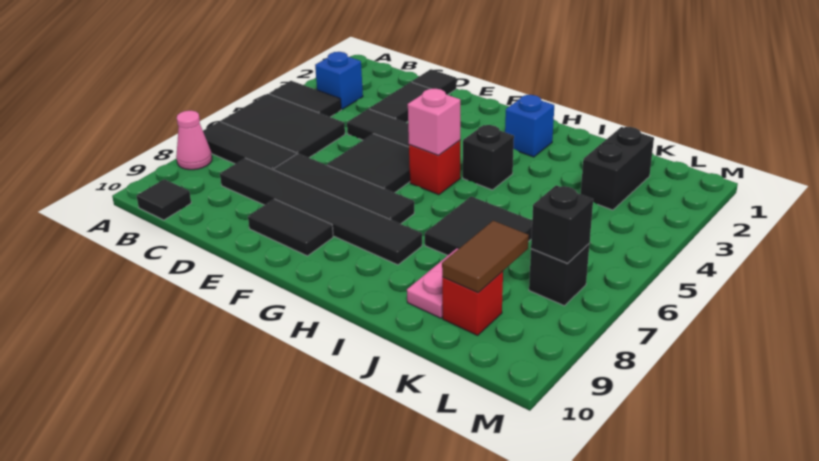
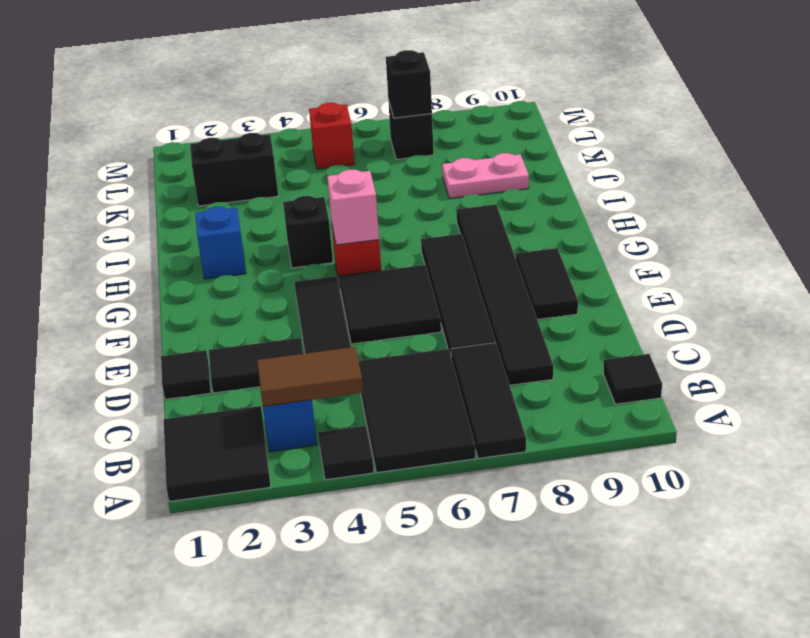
black 1x2 tile [269,81,341,117] -> black 1x1 tile [318,426,374,480]
pink 1x1 cone [176,111,212,170] -> none
black 2x2 tile [425,197,532,255] -> black 2x2 tile moved to [164,406,271,501]
brown 1x2 tile [442,221,529,293] -> brown 1x2 tile moved to [257,347,363,406]
red 1x1 brick [442,271,503,335] -> red 1x1 brick moved to [309,103,355,169]

